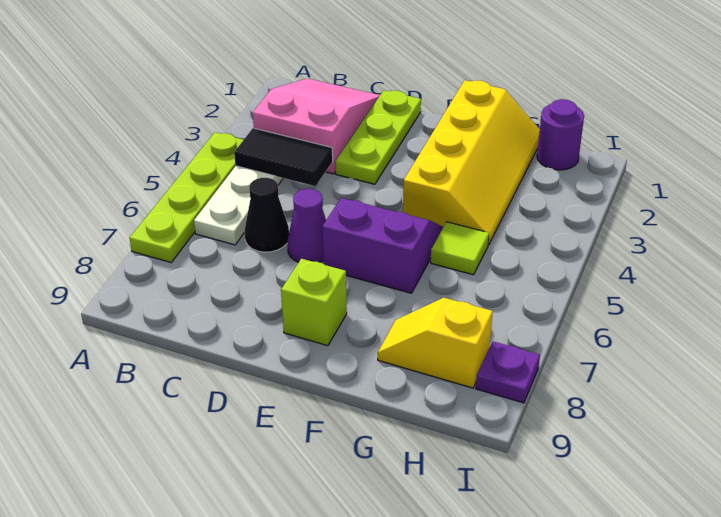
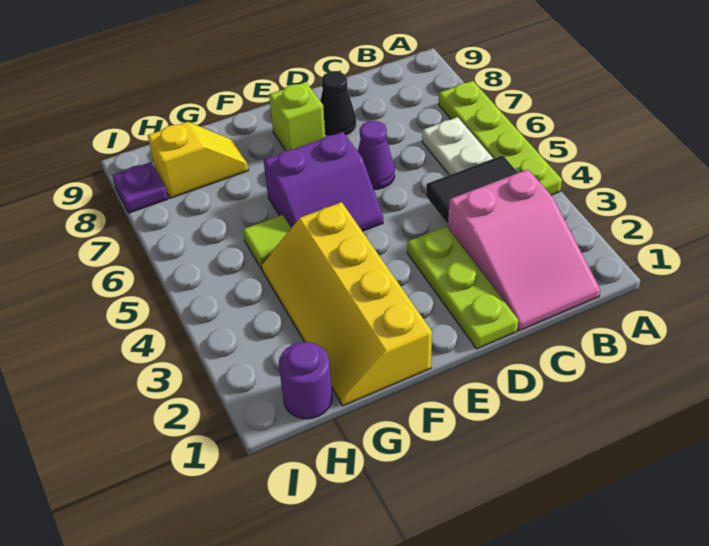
black 1x1 cone [245,178,289,252] -> black 1x1 cone moved to [320,71,356,136]

